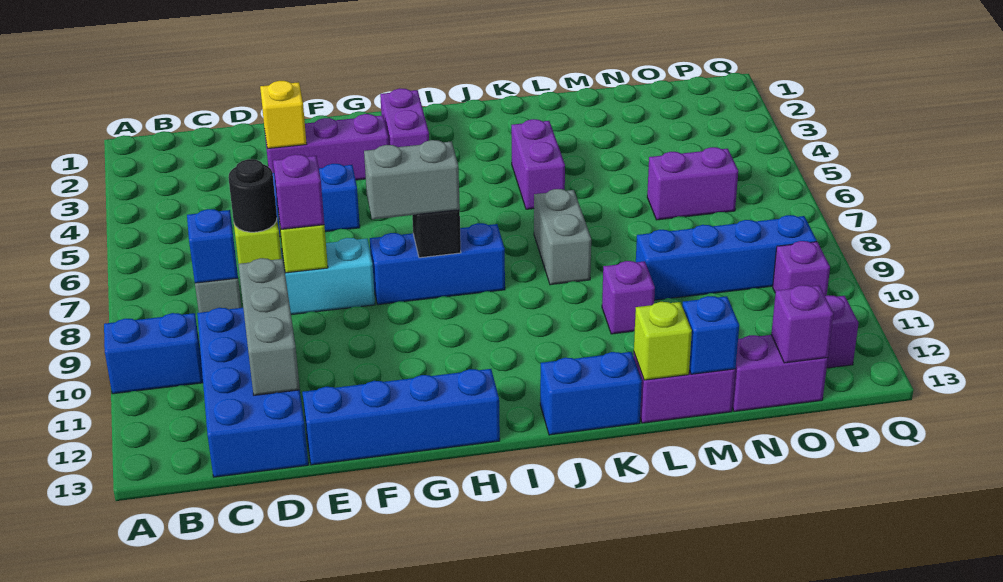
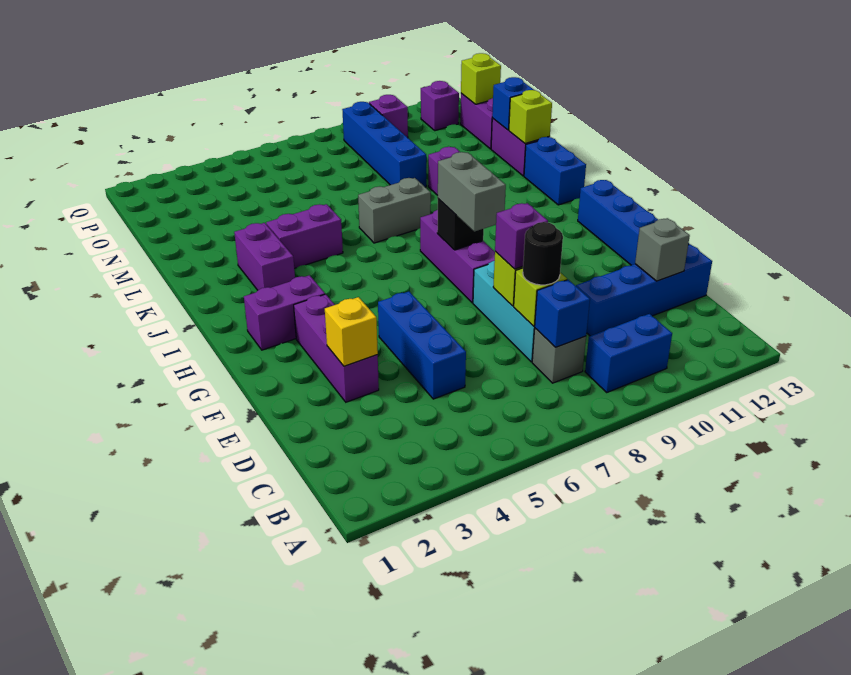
blue 1x2 brick [104,313,203,394] -> blue 1x2 brick turned to [585,314,672,392]
blue 2x4 brick [197,308,308,477] -> blue 1x4 brick [576,244,712,336]
grey 1x3 brick [238,258,300,395] -> grey 1x1 brick [635,218,690,281]
blue 1x3 brick [370,223,505,305] -> purple 1x3 brick [420,210,495,303]
purple 1x2 brick [647,147,738,220] -> purple 1x2 brick moved to [234,223,295,290]
purple 1x1 brick [771,285,833,363] -> lime 1x1 brick [461,53,501,104]

